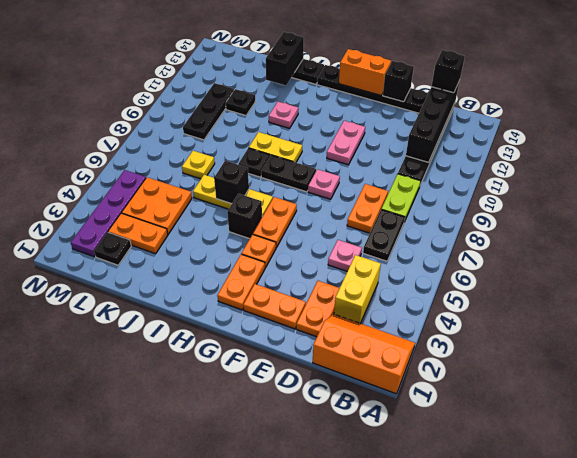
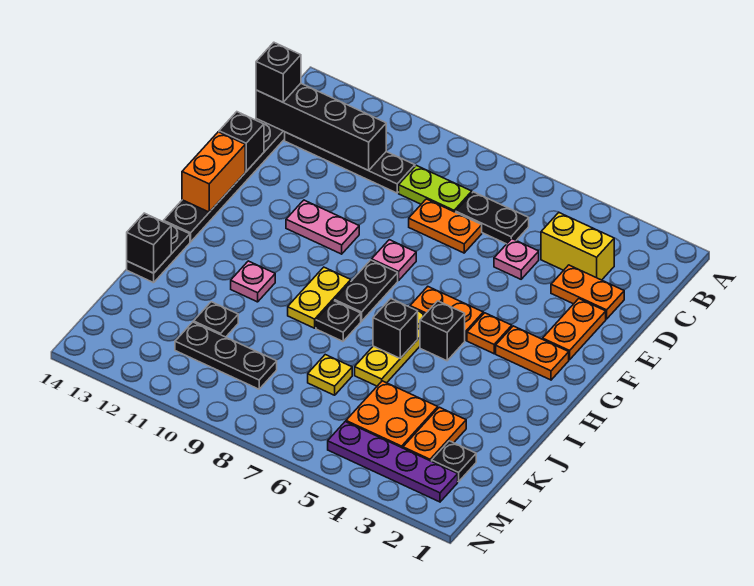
orange 2x3 slope [313,314,415,394] -> none
black 1x2 brick [266,32,304,85] -> black 1x1 brick [127,213,171,273]

